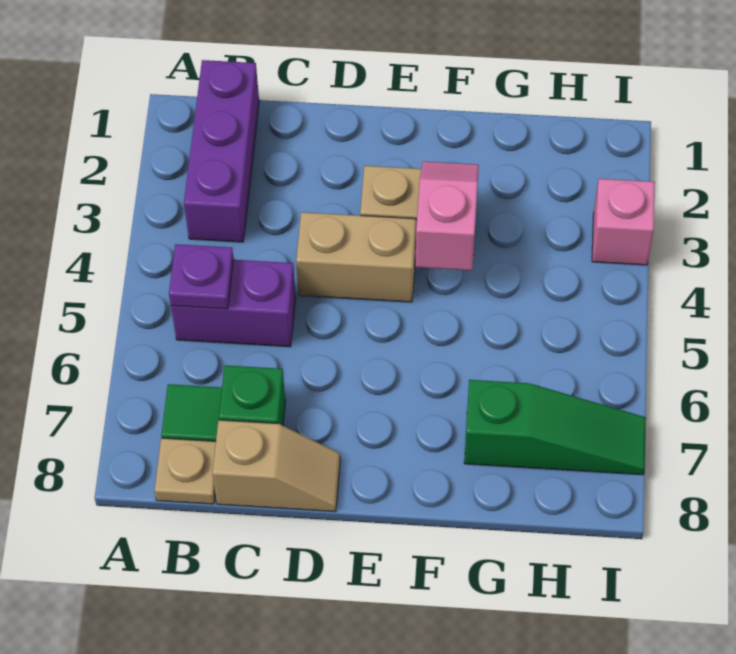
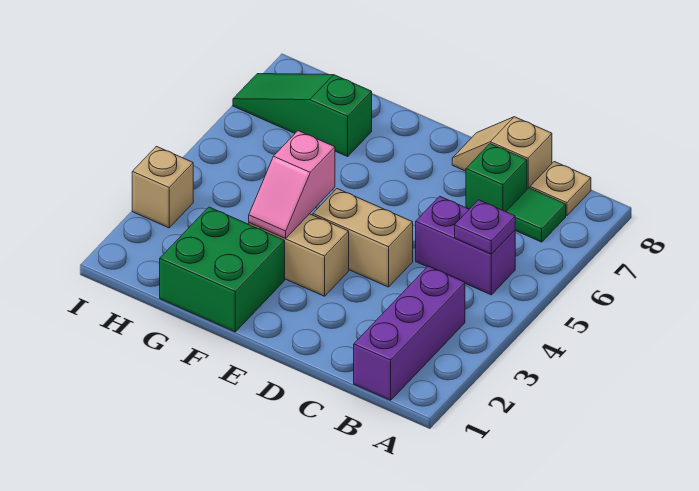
none -> green 2x2 brick [160,207,285,332]
pink 1x1 brick [592,179,655,265] -> tan 1x1 brick [132,146,193,228]

